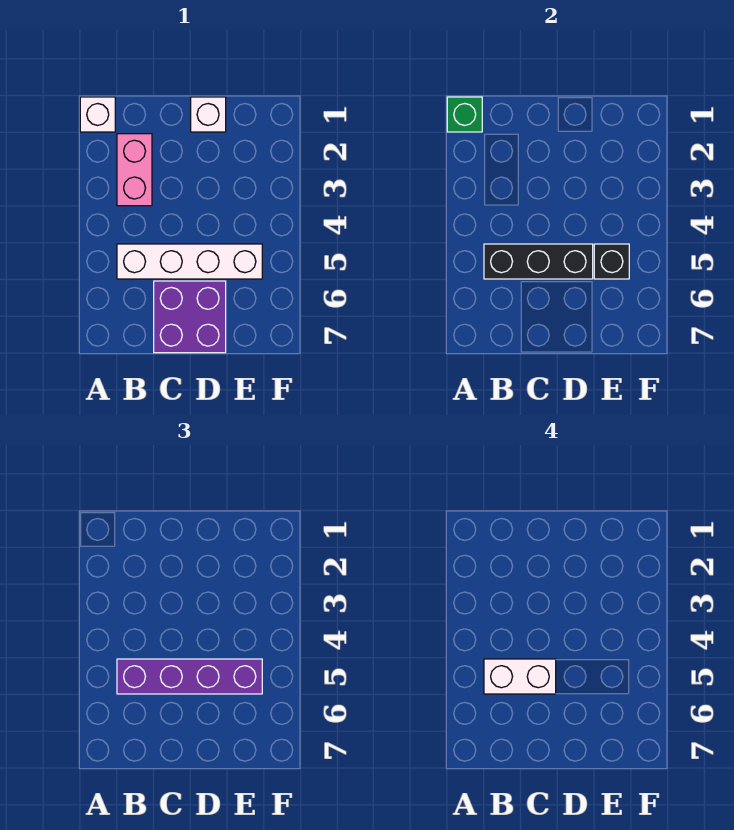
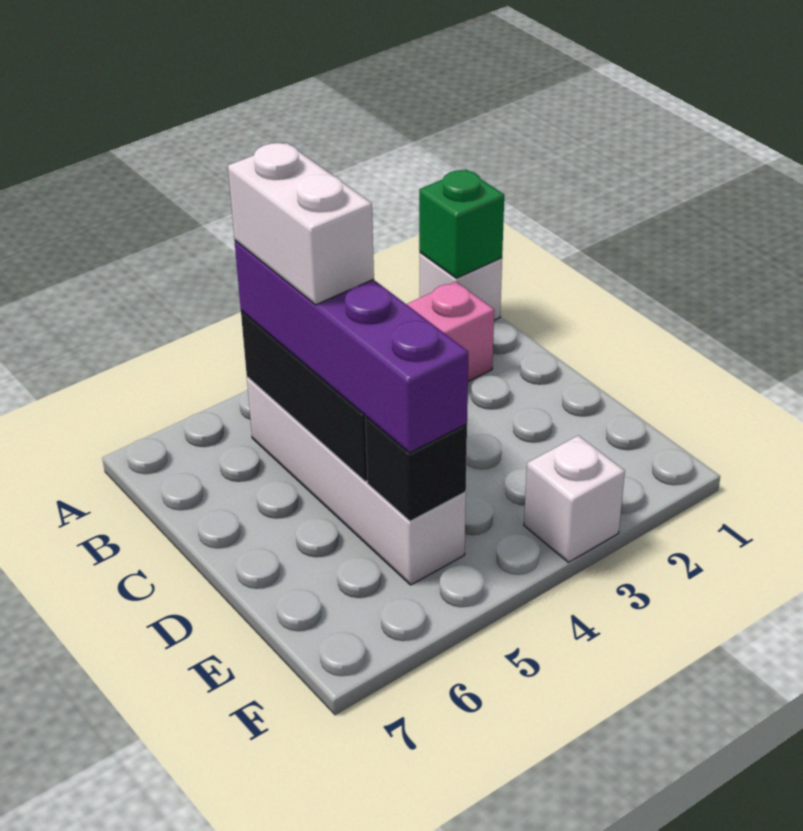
purple 2x2 brick [154,281,226,353] -> none
white 1x1 brick [191,97,226,132] -> white 1x1 brick moved to [524,435,625,562]

